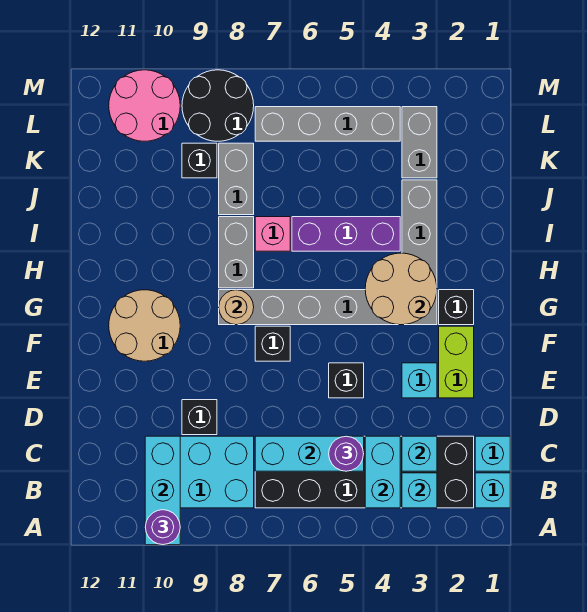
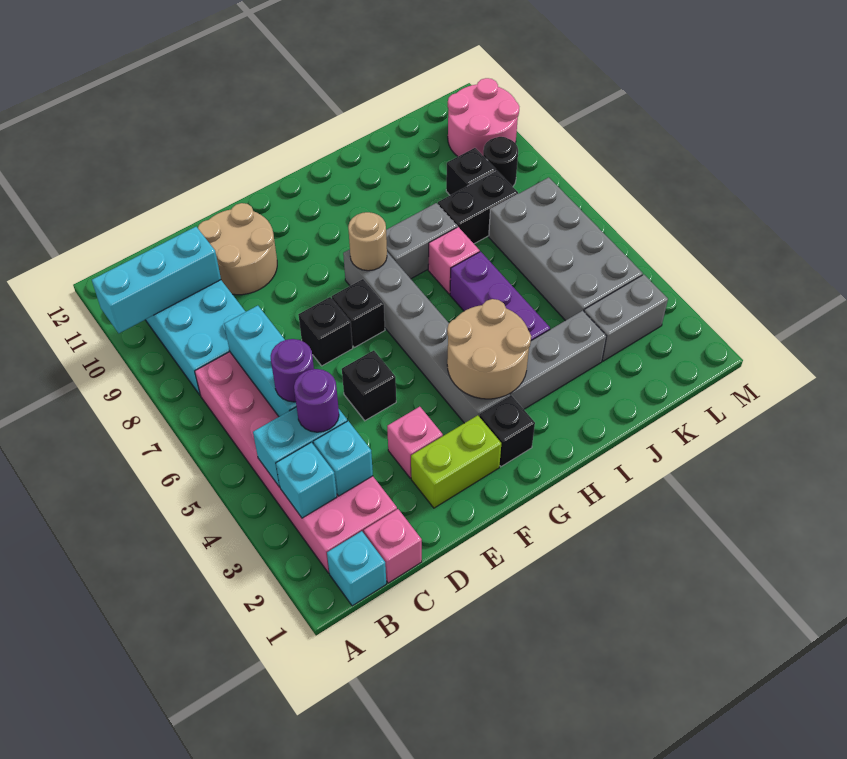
purple 1x1 round brick [145,510,180,545] -> purple 1x1 round brick moved to [294,369,339,432]
black 2x6 brick [255,436,474,508] -> pink 2x6 brick [195,352,397,573]
cyan 1x1 brick [475,436,510,471] -> pink 1x1 brick [364,509,422,583]
black 1x1 brick [182,400,217,435] -> black 1x1 brick moved to [298,297,353,366]
cyan 1x1 brick [402,363,437,398] -> pink 1x1 brick [387,407,443,478]
tan 2x2 round brick [109,290,180,361] -> tan 2x2 round brick moved to [198,203,277,295]
grey 1x2 brick [219,143,254,215] -> black 1x2 brick [438,170,518,244]
grey 1x4 brick [255,107,400,141] -> grey 2x4 brick [489,177,643,321]
black 2x2 round brick [182,70,254,141] -> black 1x1 round brick [483,137,518,187]

